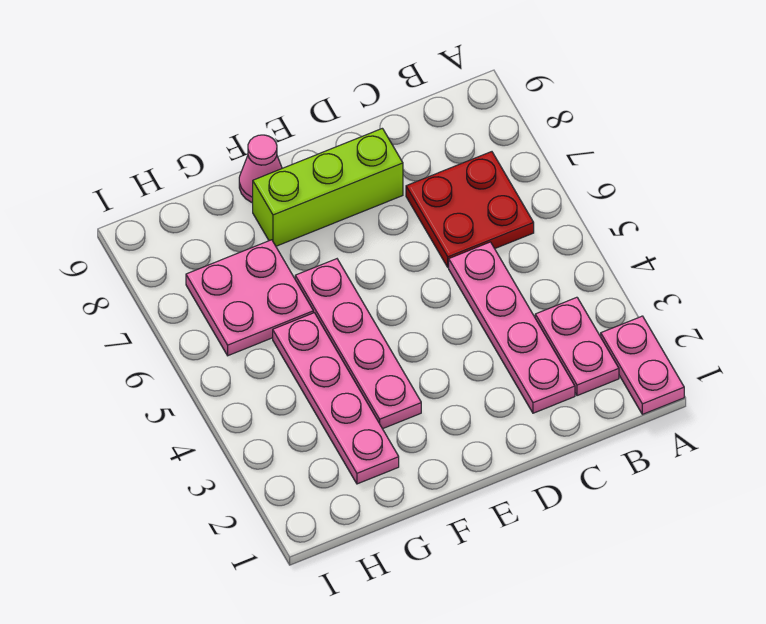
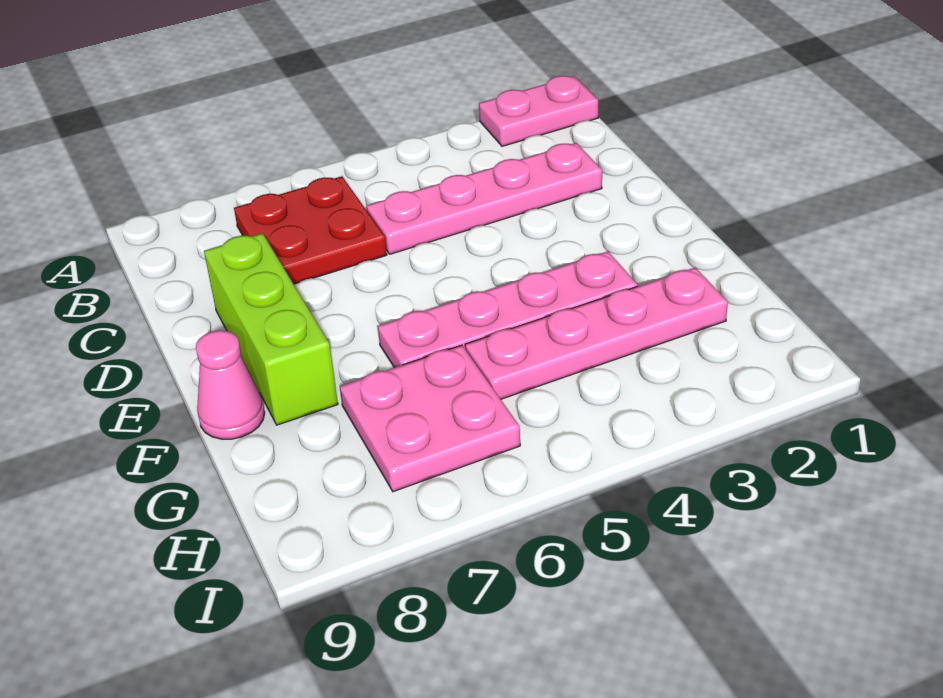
pink 1x2 plate [535,297,619,396] -> none

